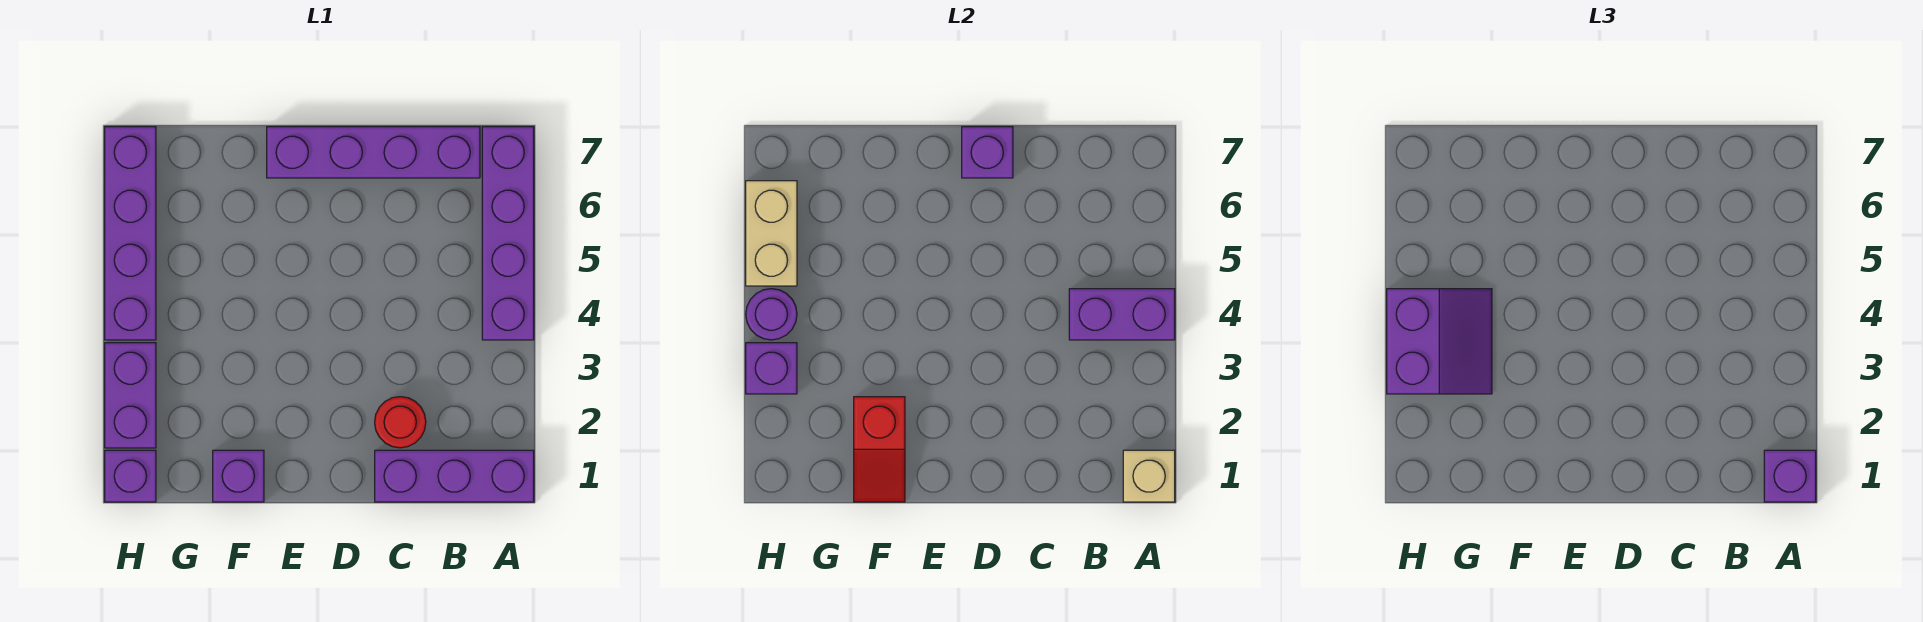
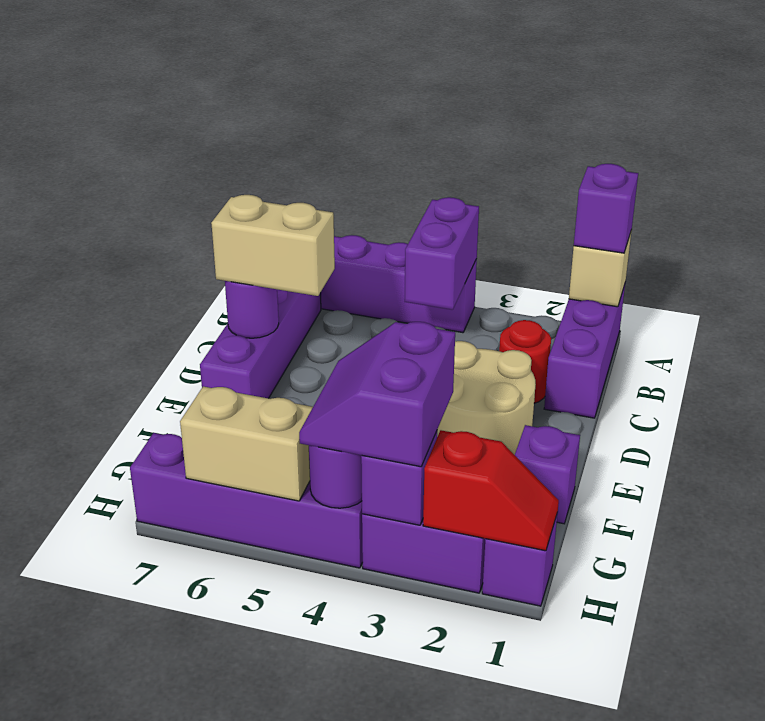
none -> tan 2x2 round brick [437,341,536,455]
none -> tan 1x2 brick [211,195,335,296]
purple 1x1 brick [962,127,1013,178] -> purple 1x1 round brick [225,281,279,338]
red 1x2 slope [854,397,905,502] -> red 1x2 slope moved to [423,430,559,551]
purple 2x2 slope [1387,289,1492,394] -> purple 2x2 slope turned to [299,322,455,467]

